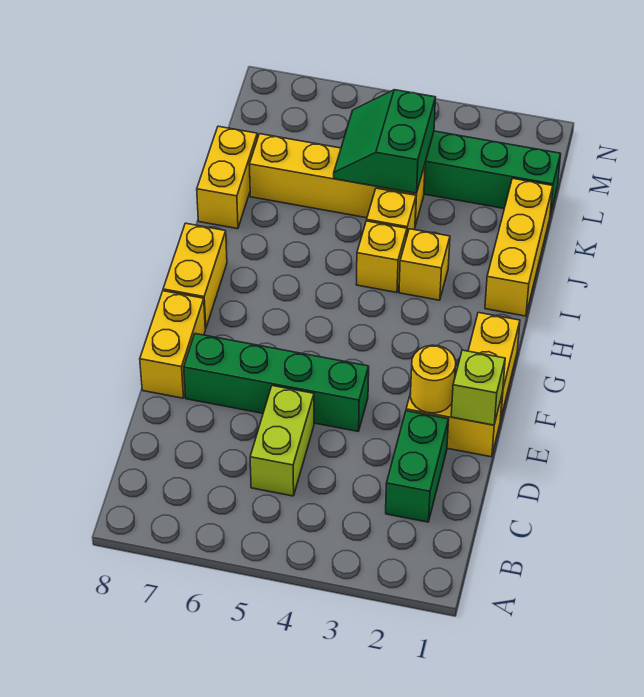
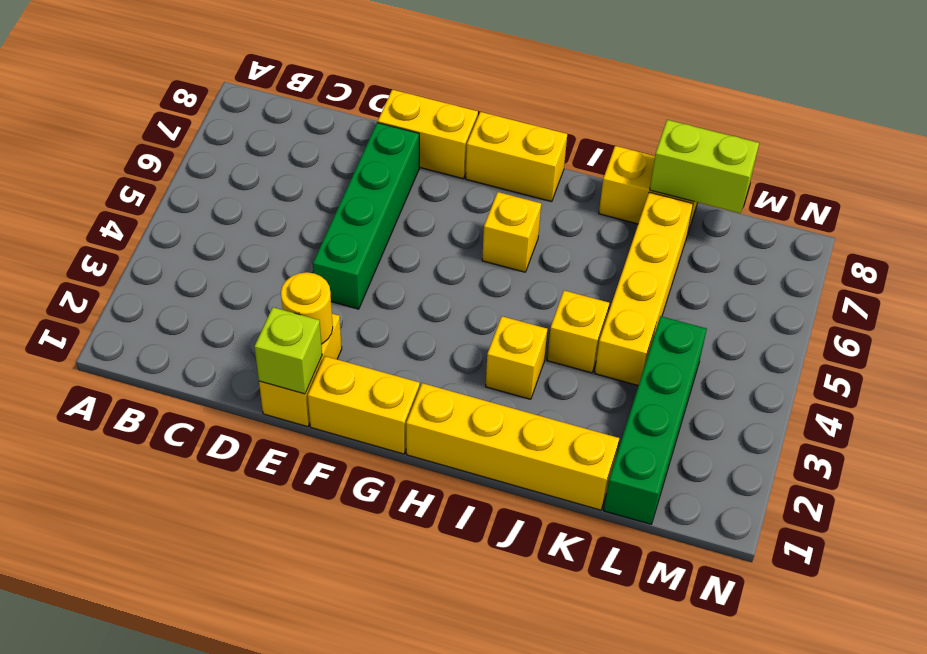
green 1x2 brick [386,411,449,522] -> none
lime 1x2 brick [250,386,314,496] -> lime 1x2 brick moved to [650,120,759,213]
yellow 1x3 brick [485,178,553,316] -> yellow 1x4 brick [406,383,619,510]
yellow 1x1 brick [356,221,407,292] -> yellow 1x1 brick moved to [482,192,541,272]
green 2x2 slope [334,90,436,193] -> none

